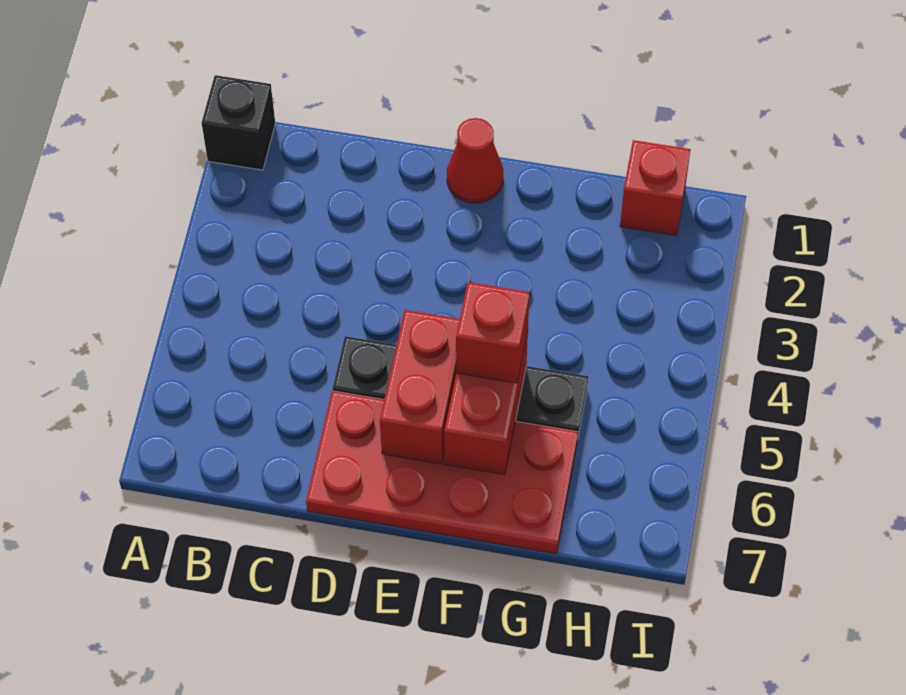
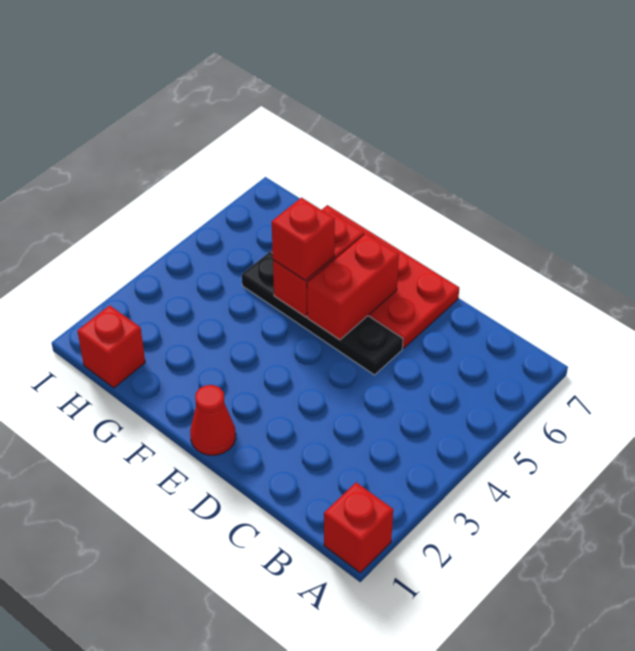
black 1x1 brick [202,75,275,170] -> red 1x1 brick [324,482,393,573]

